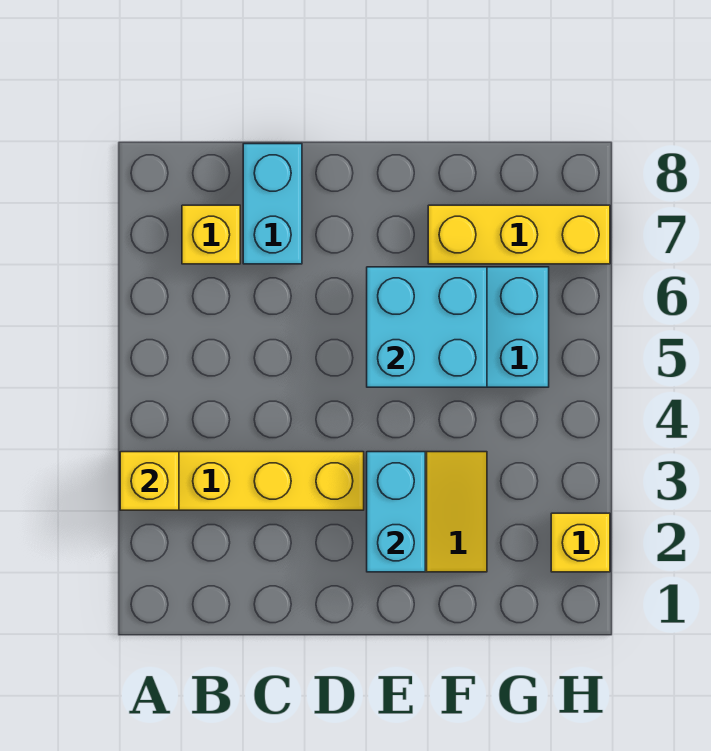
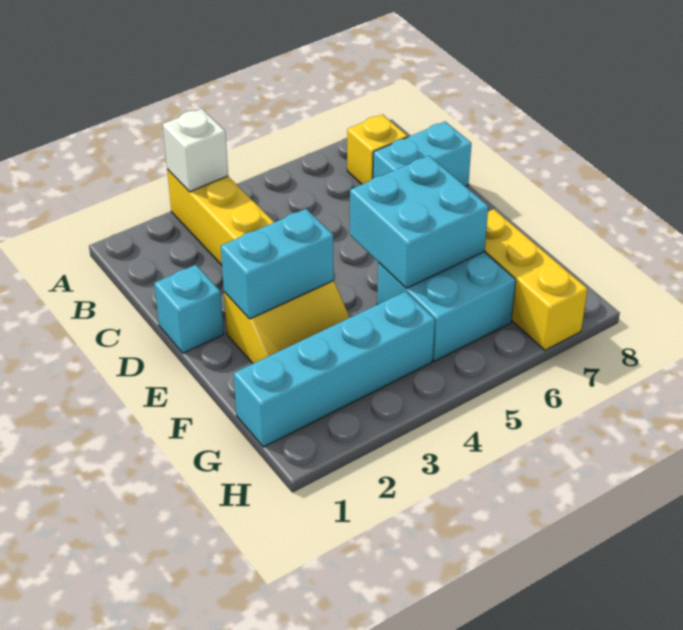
yellow 1x1 brick [120,452,179,510] -> white 1x1 brick [163,109,228,192]
none -> cyan 1x1 brick [154,265,224,353]
none -> cyan 1x4 brick [234,291,435,447]
yellow 1x1 brick [551,513,610,572] -> none

